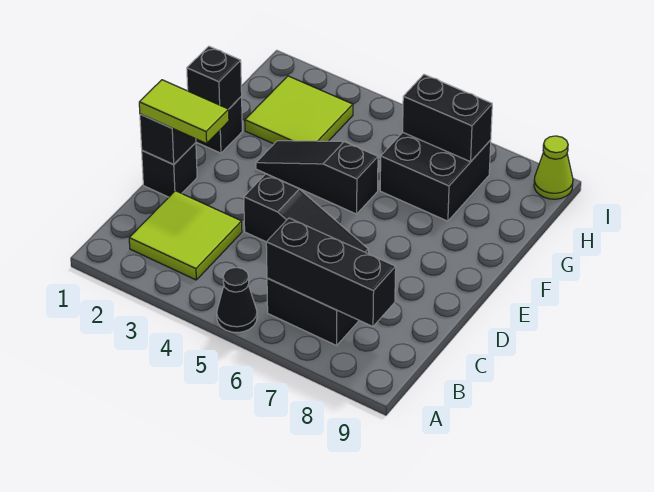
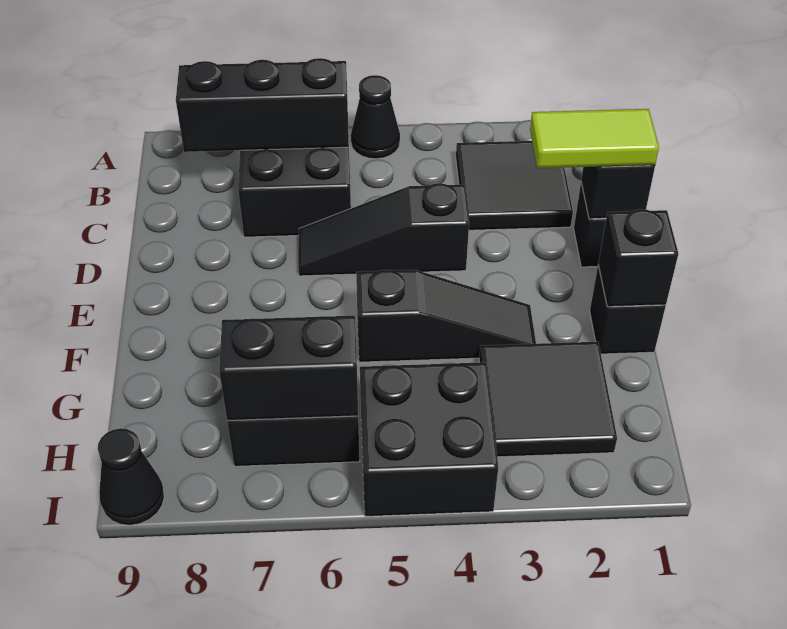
lime 2x2 tile [129,191,242,280] -> black 2x2 tile [456,141,573,230]
lime 2x2 tile [245,76,353,144] -> black 2x2 tile [479,342,617,457]
none -> black 2x2 brick [360,362,498,516]
lime 1x1 cone [534,136,573,199] -> black 1x1 cone [98,428,164,525]

